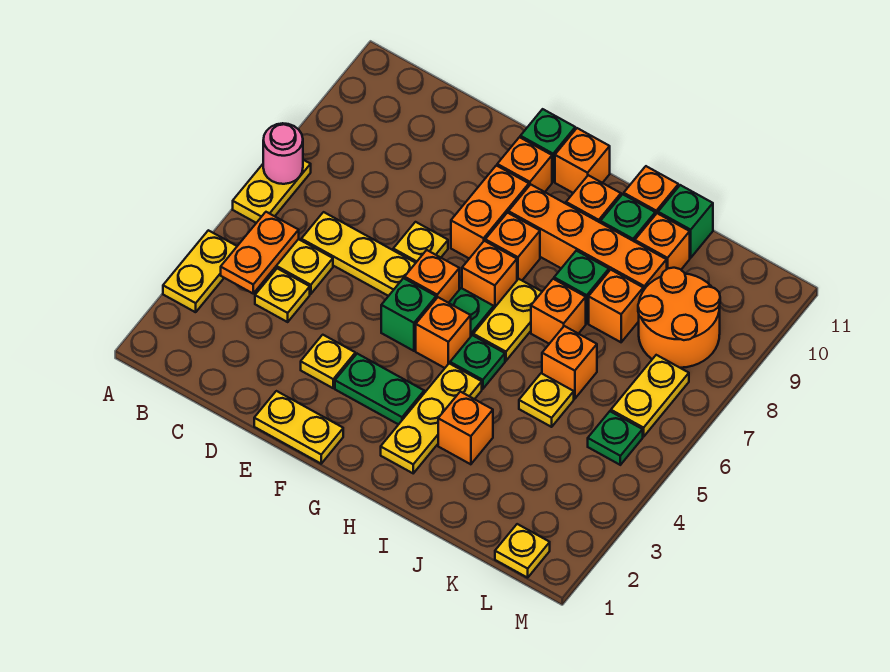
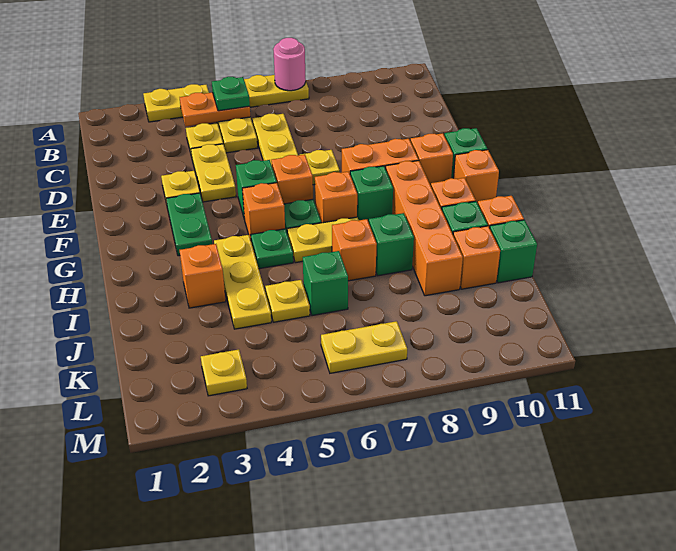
yellow 1x2 plate [254,391,343,464] -> yellow 1x2 plate moved to [191,144,236,202]
orange 1x1 brick [485,213,540,280] -> green 1x1 brick [350,166,393,222]
yellow 1x3 plate [381,363,482,473] -> yellow 1x3 plate turned to [214,235,271,329]
orange 1x1 brick [542,326,597,399] -> green 1x1 brick [303,251,348,316]
orange 1x1 brick [589,270,643,342] -> none
orange 2x2 round brick [638,268,720,368] -> none
yellow 1x1 plate [495,524,550,578] -> yellow 1x1 plate moved to [201,349,247,396]
green 1x1 plate [588,411,643,465] -> green 1x1 plate moved to [212,77,250,111]

